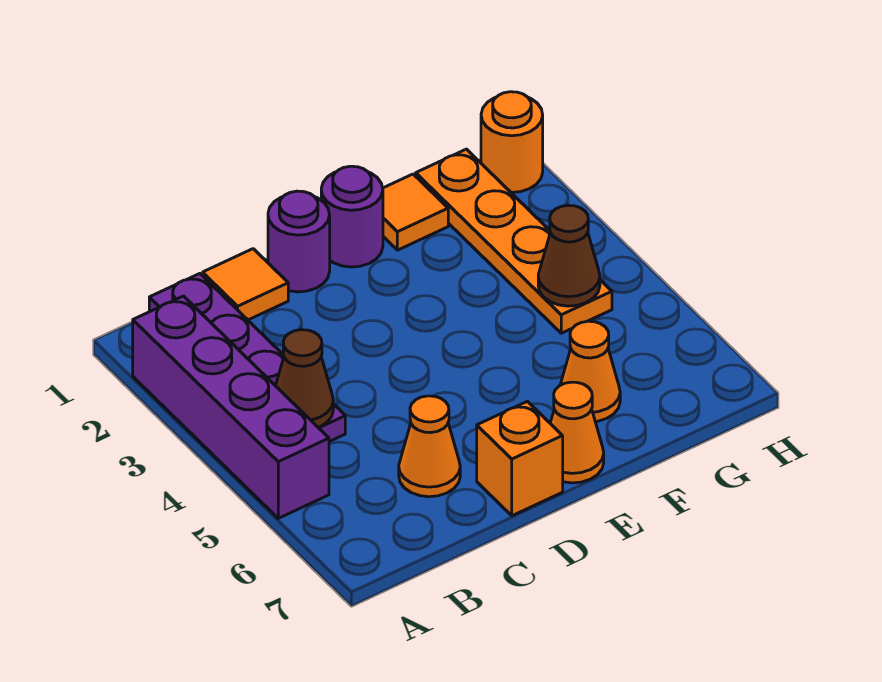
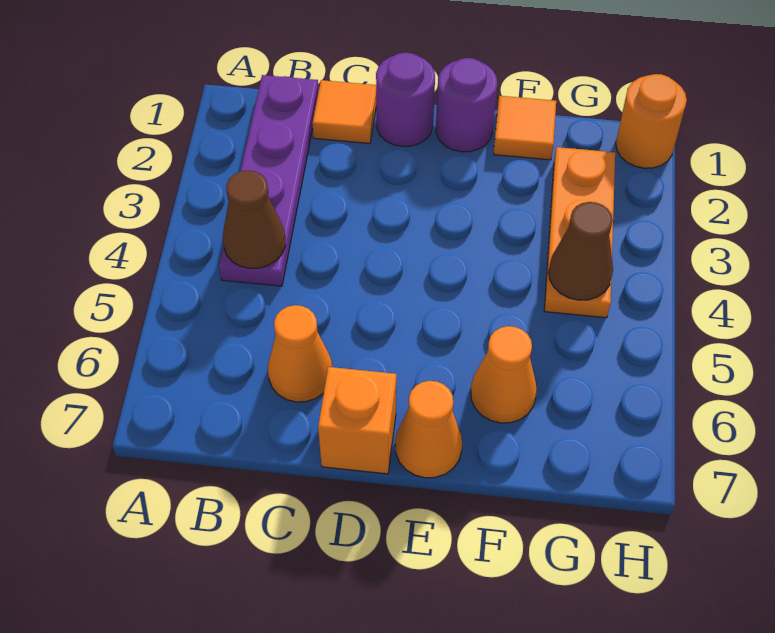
purple 1x4 brick [133,296,329,518] -> none
orange 1x4 plate [416,149,612,333] -> orange 1x3 plate [544,147,615,318]

